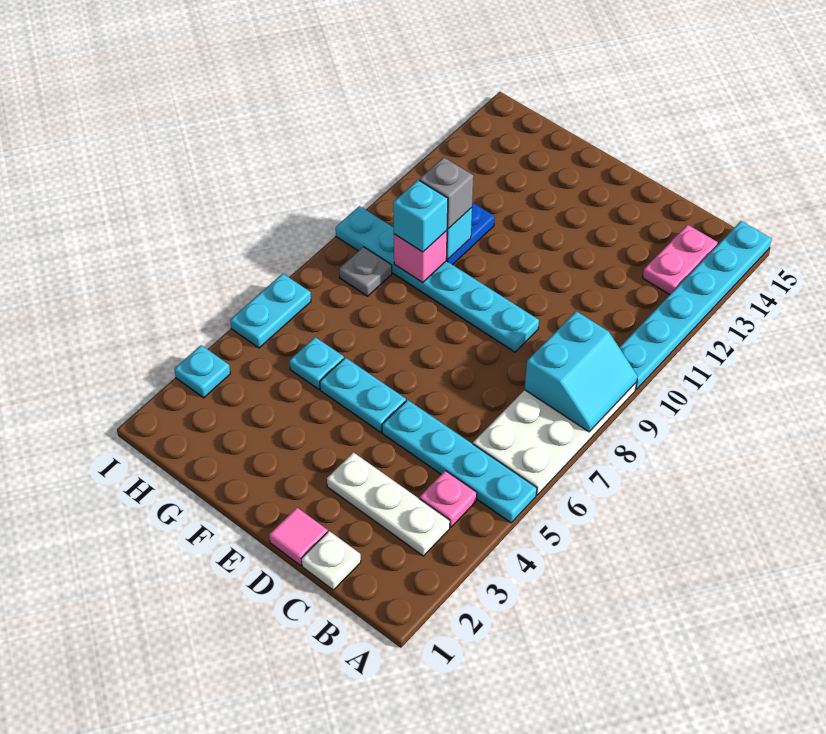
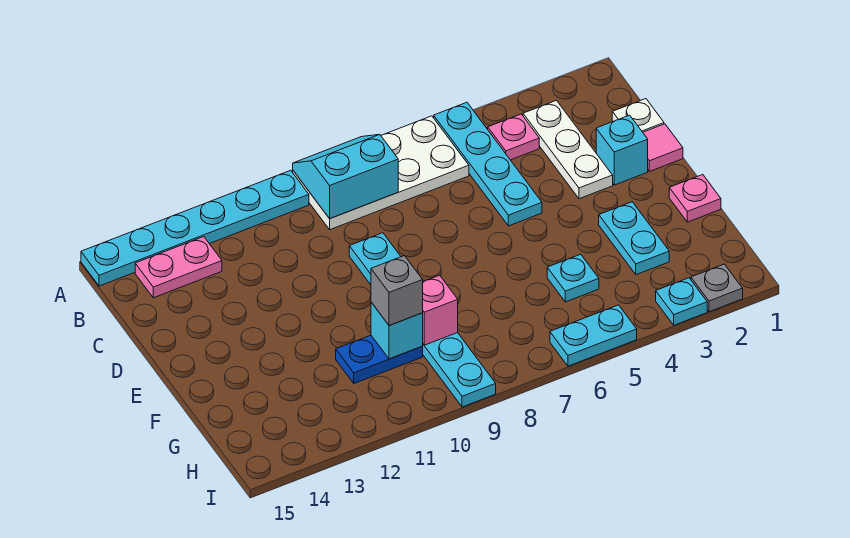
cyan 1x2 plate [320,358,406,432] -> cyan 1x2 plate moved to [599,202,669,275]
none -> pink 1x1 plate [669,175,721,222]
cyan 1x1 brick [393,180,448,252] -> cyan 1x1 brick moved to [596,115,648,185]
grey 1x1 plate [339,247,392,296] -> grey 1x1 plate moved to [691,264,743,312]

